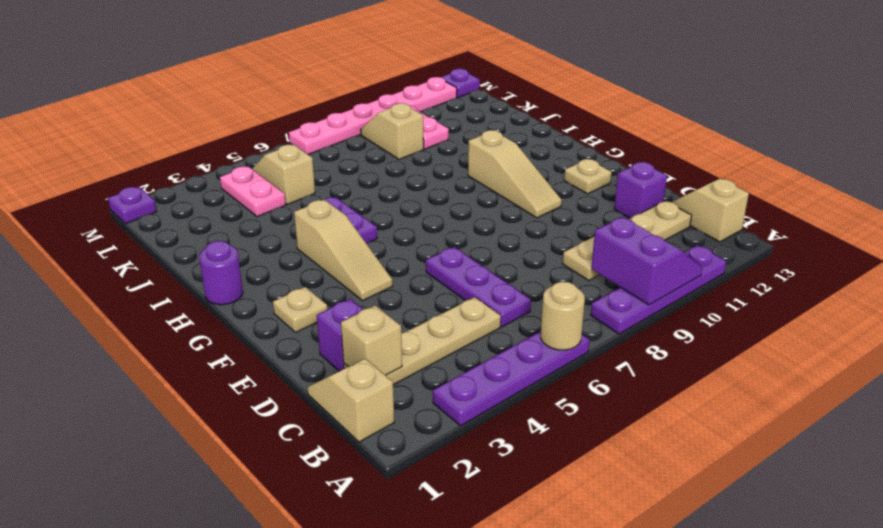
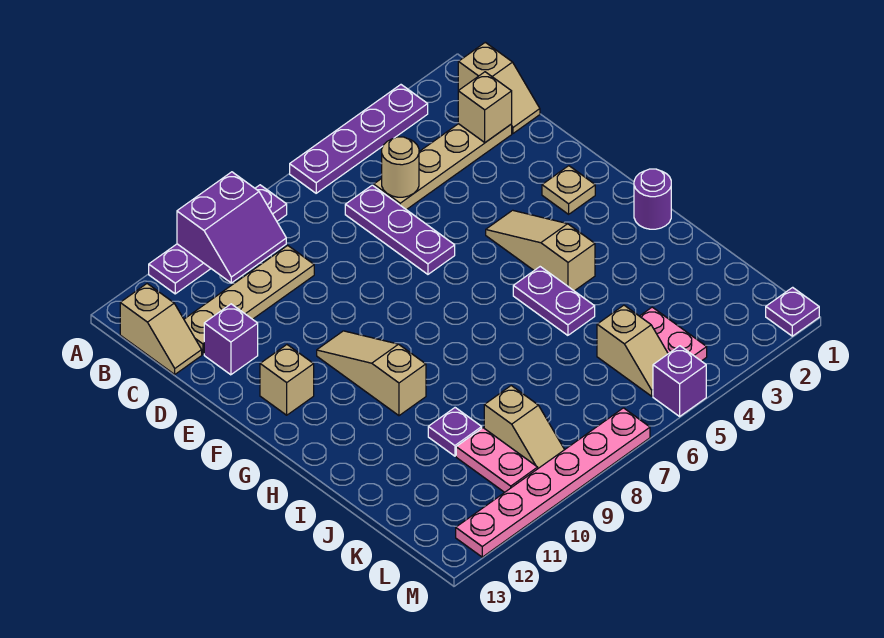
tan 1x1 round brick [541,282,585,350] -> tan 1x1 round brick moved to [382,137,419,197]
purple 2x2 slope [591,217,702,305] -> purple 2x2 slope turned to [177,172,286,283]
purple 1x1 brick [317,299,363,371] -> purple 1x1 brick moved to [653,346,706,416]
tan 1x1 plate [564,159,611,194] -> tan 1x1 brick [260,345,314,415]
purple 1x1 plate [441,69,480,98] -> purple 1x1 plate moved to [428,408,482,456]

